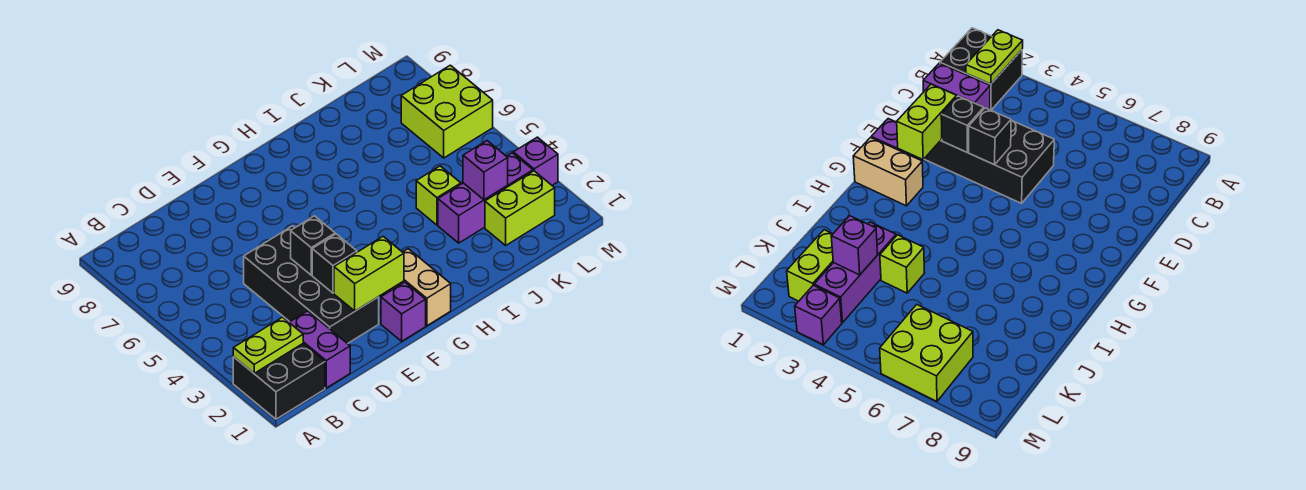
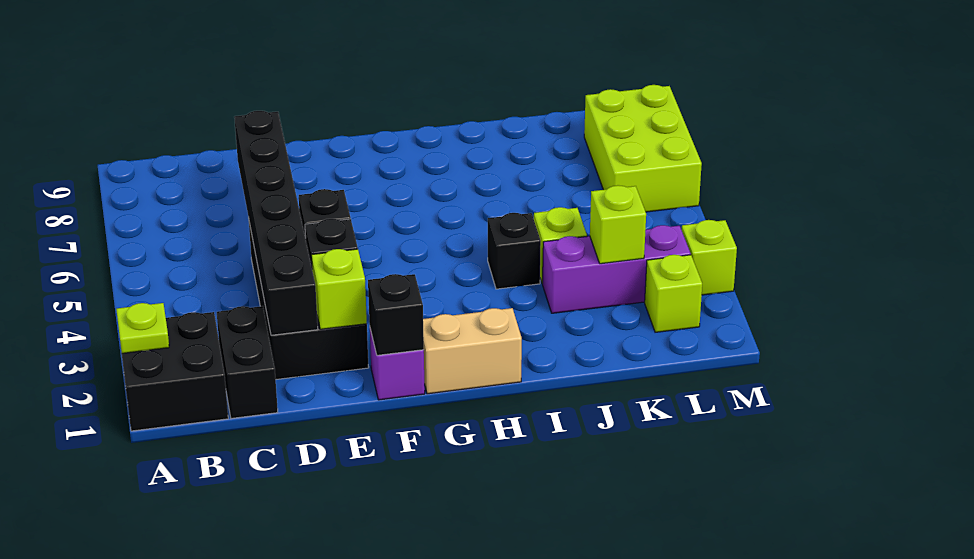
lime 1x2 plate [233,317,303,373] -> lime 1x1 plate [116,303,169,353]
purple 1x2 brick [289,311,350,388] -> black 1x2 brick [217,306,278,418]
none -> black 1x6 brick [234,111,318,335]
lime 1x2 brick [334,237,404,311] -> lime 1x1 brick [311,249,367,329]
none -> black 1x1 brick [368,274,424,355]
tan 1x2 brick [386,249,451,326] -> tan 1x2 brick turned to [423,308,522,394]
none -> black 1x1 brick [488,213,541,289]
lime 1x2 brick [485,171,555,245] -> lime 1x1 brick [645,255,702,332]
purple 1x1 brick [463,141,508,200] -> lime 1x1 brick [590,185,646,264]
lime 2x2 brick [401,65,493,158] -> lime 2x3 brick [584,85,702,212]
purple 1x1 brick [513,137,558,185] -> lime 1x1 brick [682,220,737,295]

